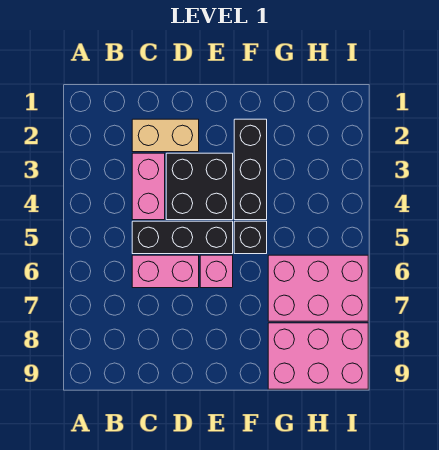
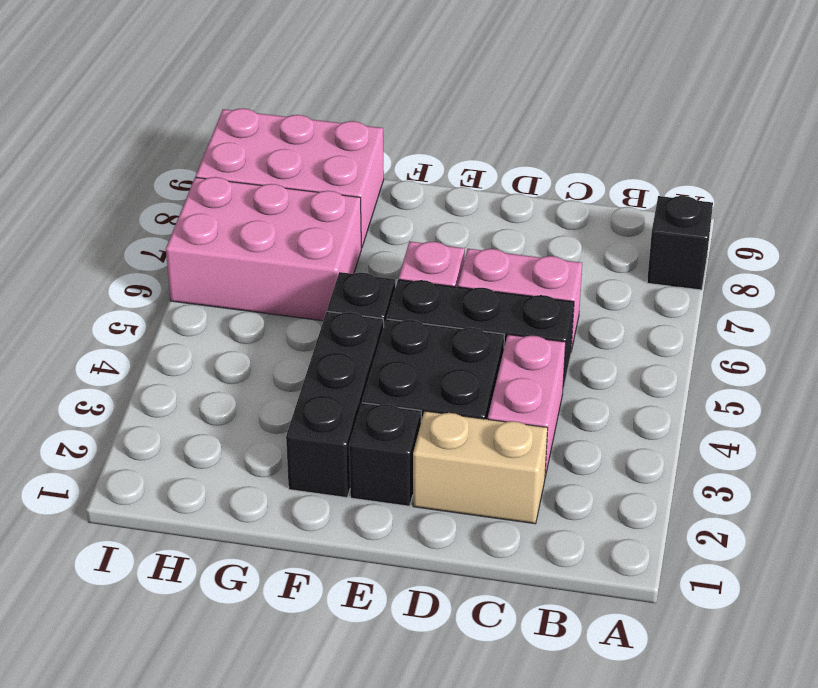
none -> black 1x1 brick [647,196,713,290]
none -> black 1x1 brick [349,403,421,506]

